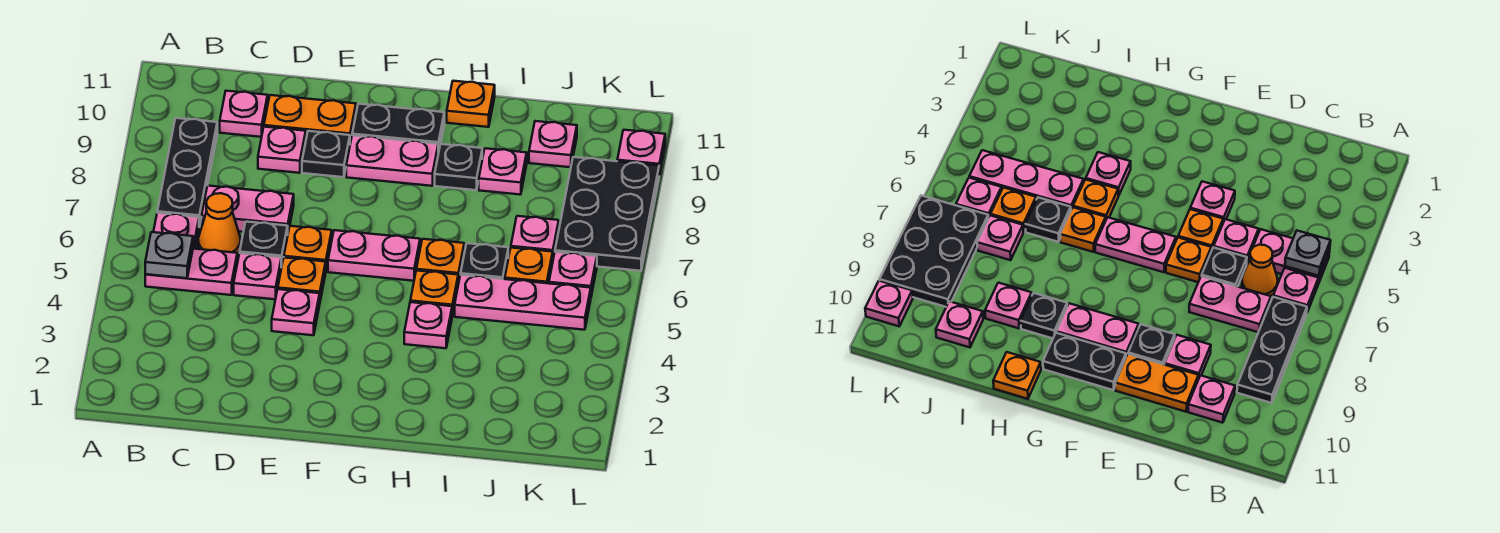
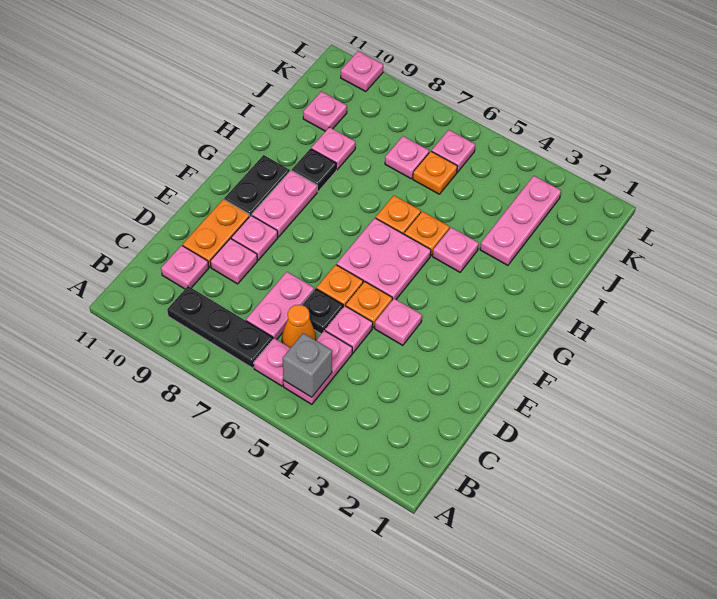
grey 1x1 plate [145,232,193,278] -> grey 1x1 brick [283,333,332,397]
black 1x1 plate [302,131,350,177] -> pink 1x1 plate [231,216,278,260]
pink 1x2 plate [328,230,420,281] -> pink 2x2 plate [337,218,431,300]
orange 1x1 plate [447,81,495,127] -> none
pink 1x3 plate [455,275,591,330] -> pink 1x3 plate moved to [480,176,561,265]
black 1x1 plate [461,243,508,279] -> none
black 2x3 plate [555,157,659,271] -> none

